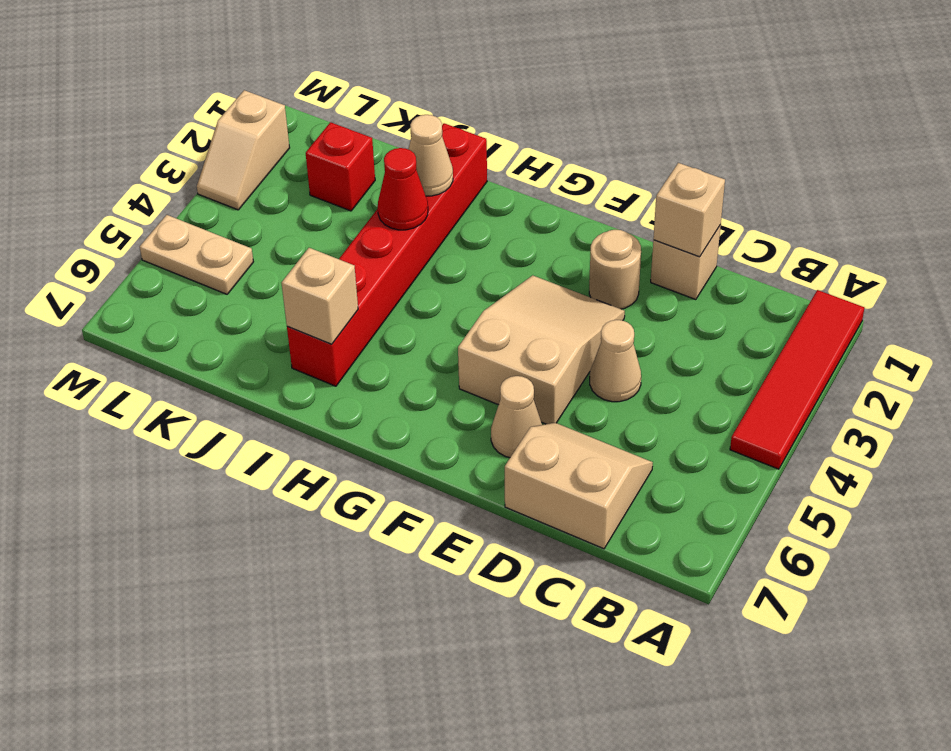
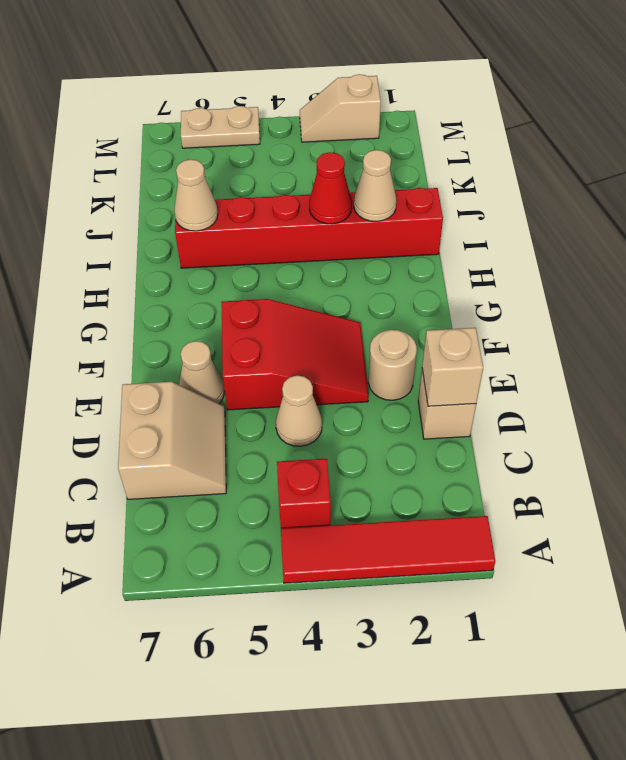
tan 2x3 slope [458,275,625,424] -> red 2x3 slope [221,299,368,410]
tan 1x1 brick [282,248,358,344] -> tan 1x1 cone [174,159,218,231]
red 1x1 brick [306,122,375,211] -> red 1x1 brick moved to [277,459,331,528]
tan 1x2 plate [140,215,253,294] -> tan 1x2 plate turned to [181,106,260,148]

